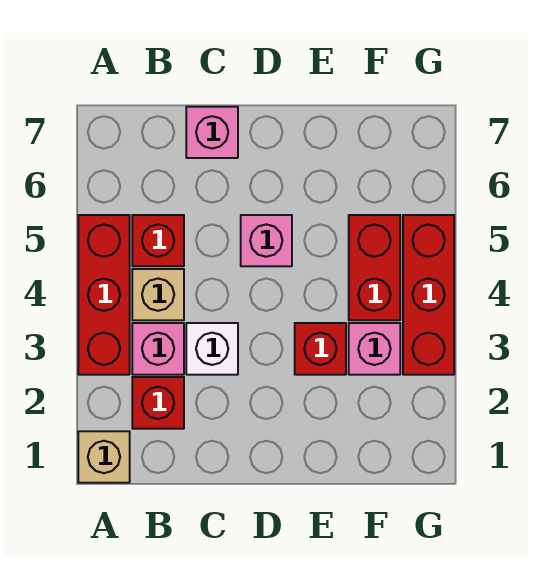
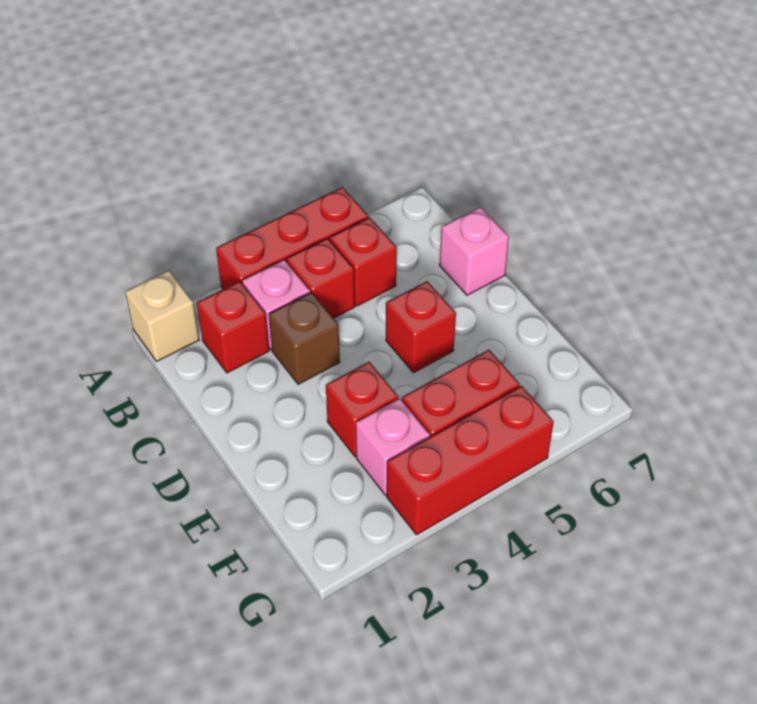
tan 1x1 brick [132,269,184,320] -> red 1x1 brick [286,238,355,318]
white 1x1 brick [186,323,238,375] -> brown 1x1 brick [269,292,340,384]
pink 1x1 brick [241,215,292,266] -> red 1x1 brick [386,281,456,373]

